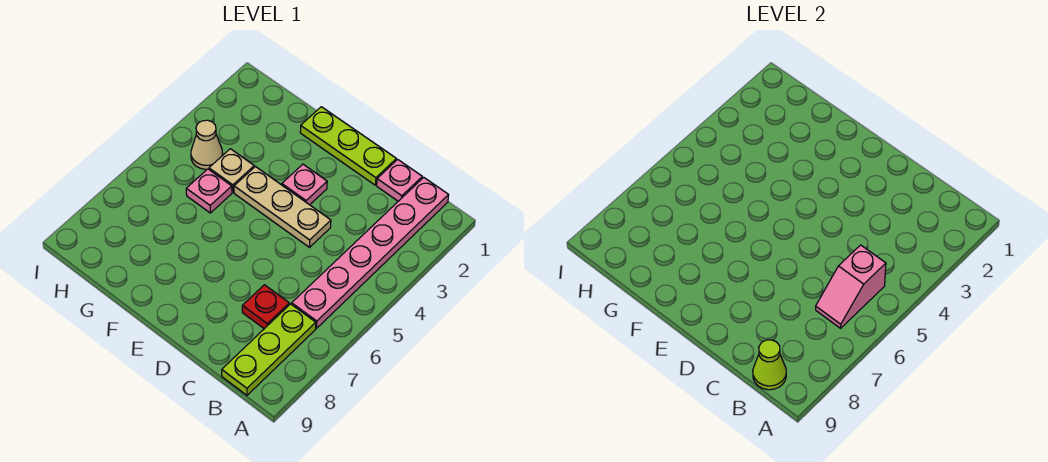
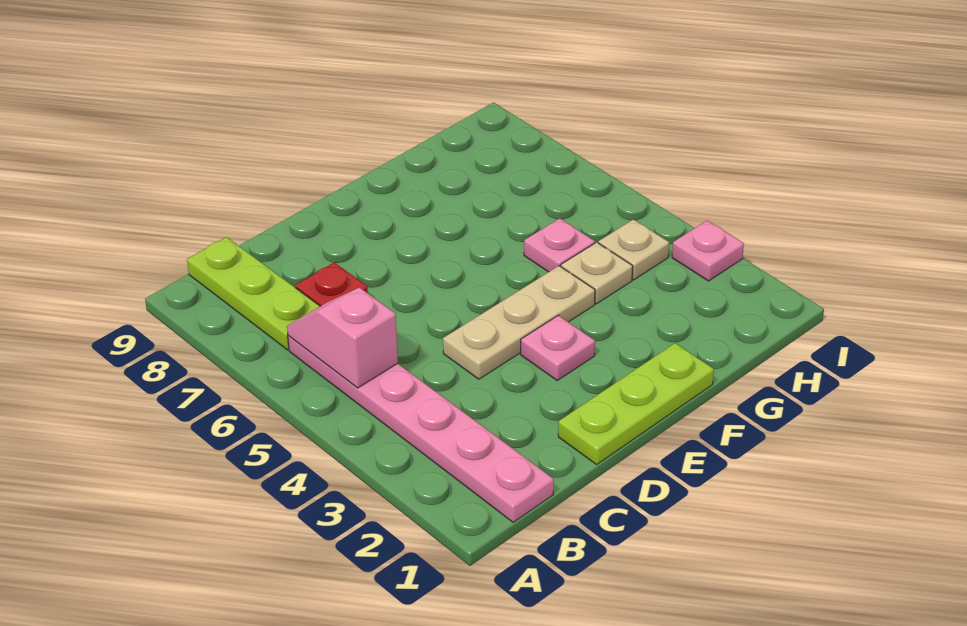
lime 1x1 cone [753,340,786,390] -> none
pink 1x1 plate [377,159,422,201] -> pink 1x1 plate moved to [672,221,744,281]
tan 1x1 cone [191,120,223,169] -> tan 1x1 plate [598,219,669,280]

